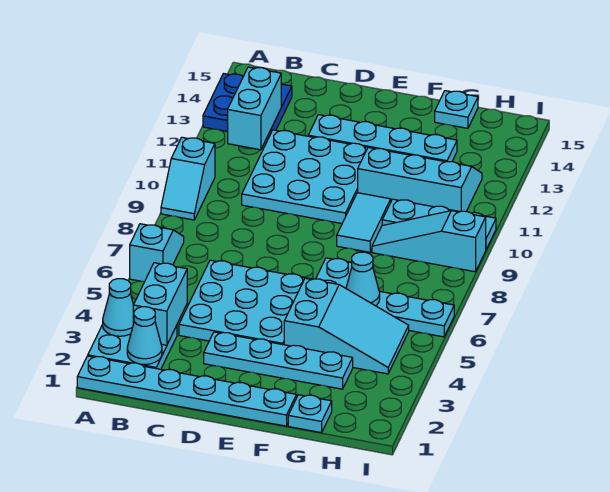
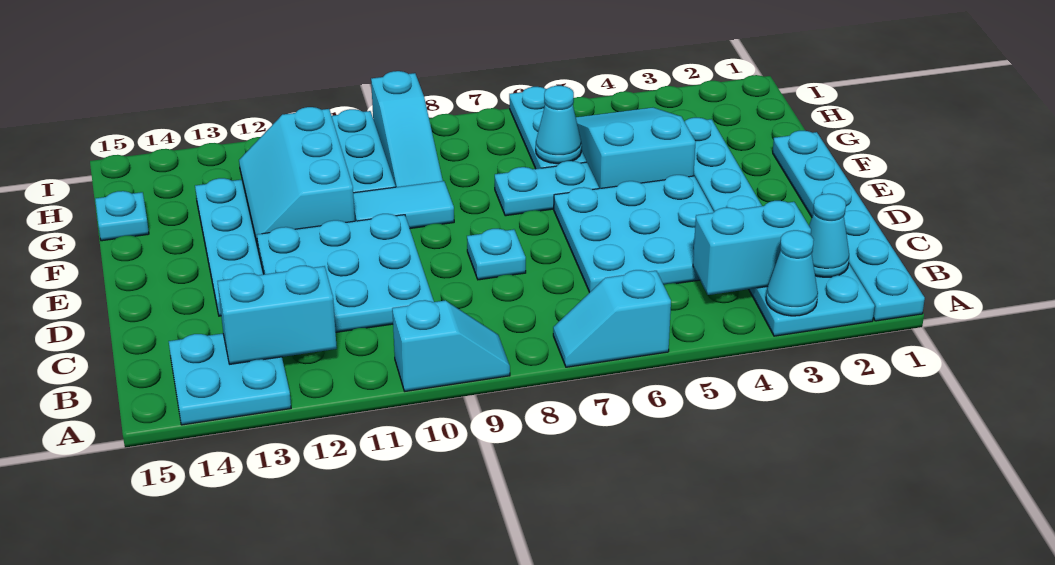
blue 2x2 plate [203,74,292,139] -> cyan 2x2 plate [169,333,291,425]
cyan 1x1 plate [288,395,332,433] -> cyan 1x1 plate moved to [467,229,526,280]

